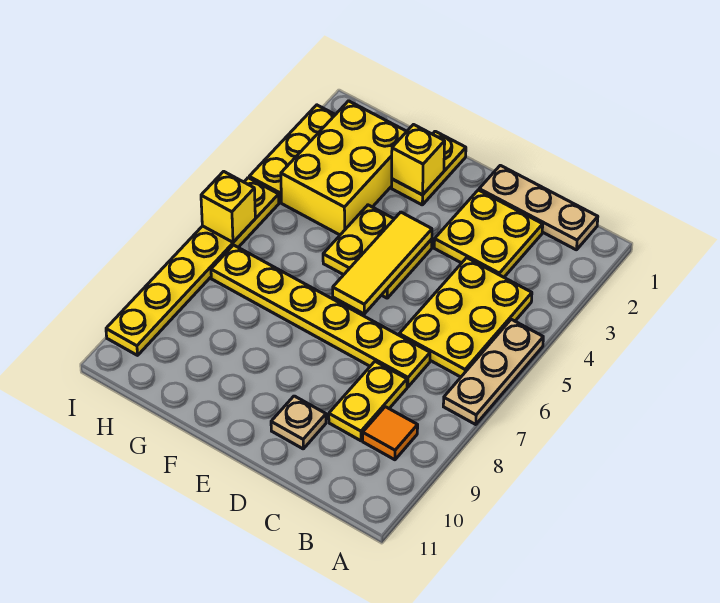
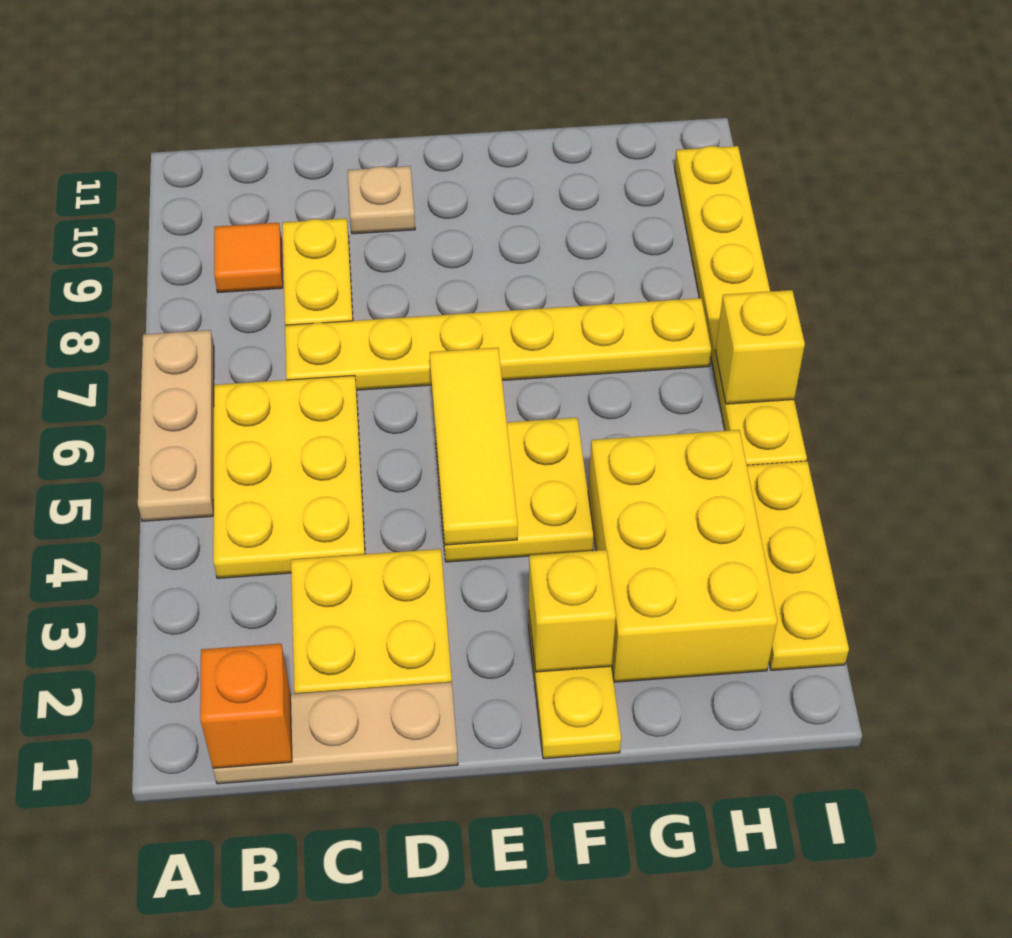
none -> orange 1x1 brick [200,644,292,768]

